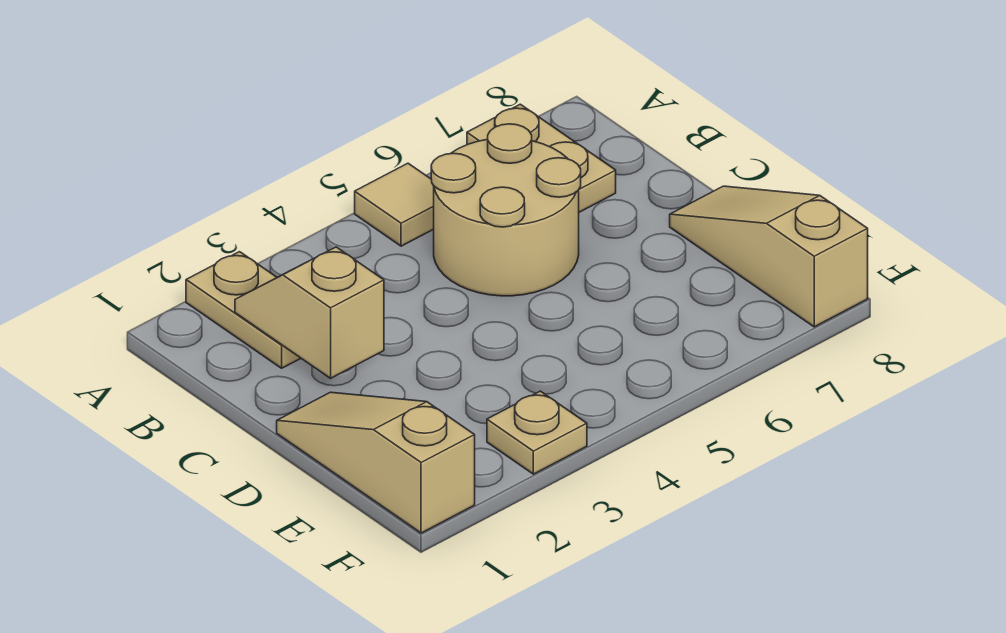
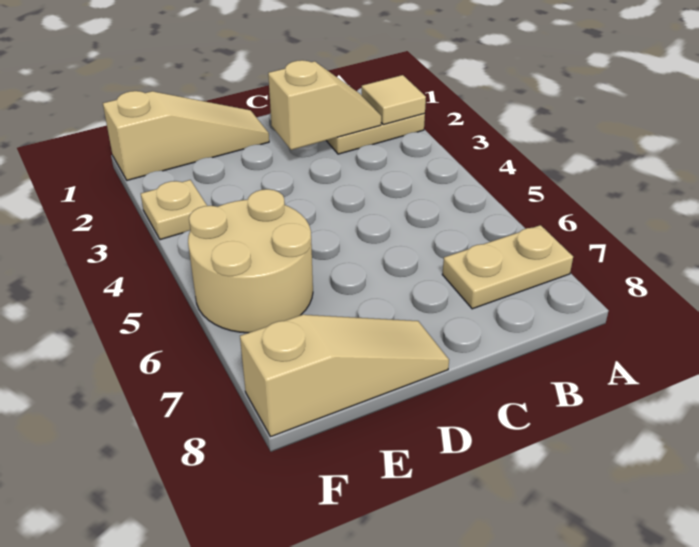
tan 1x1 tile [355,163,434,246] -> tan 1x1 tile moved to [361,75,426,125]
tan 2x2 round brick [431,124,581,296] -> tan 2x2 round brick moved to [188,189,313,333]

